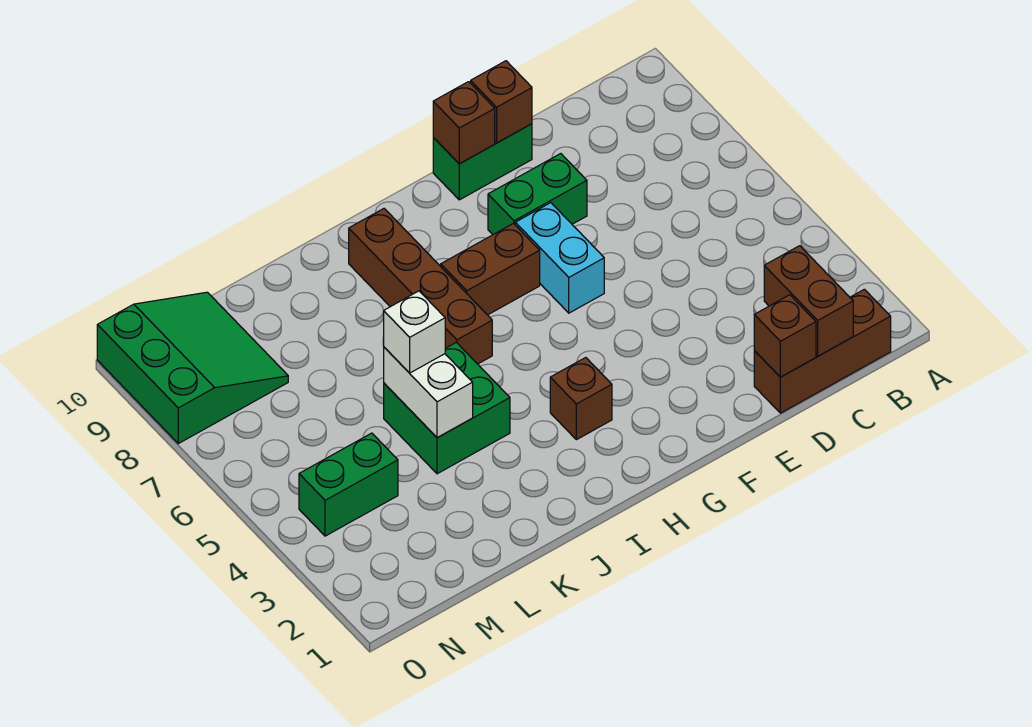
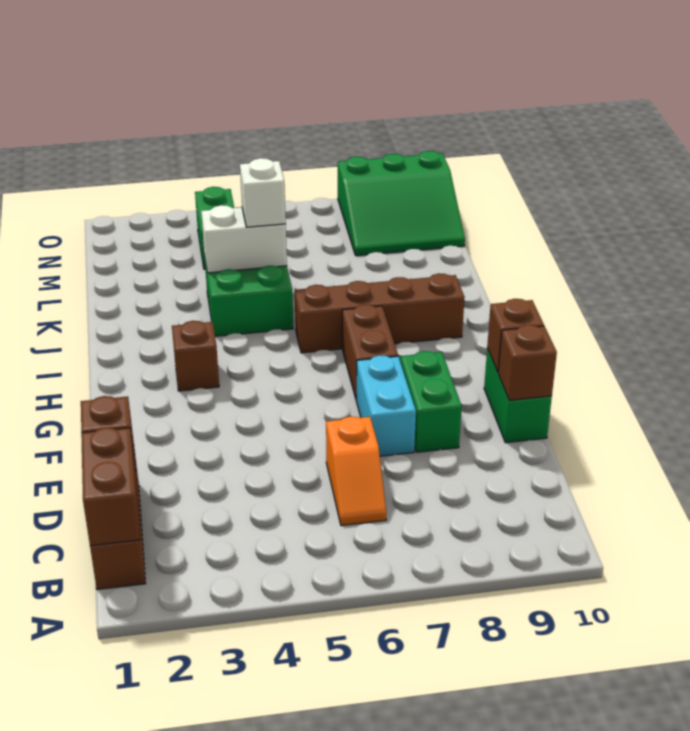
brown 1x2 brick [764,246,853,356] -> brown 1x2 brick turned to [81,428,140,546]
none -> orange 1x2 slope [326,417,386,526]
cyan 1x2 brick [515,203,604,313] -> cyan 1x2 brick turned to [356,355,416,456]

